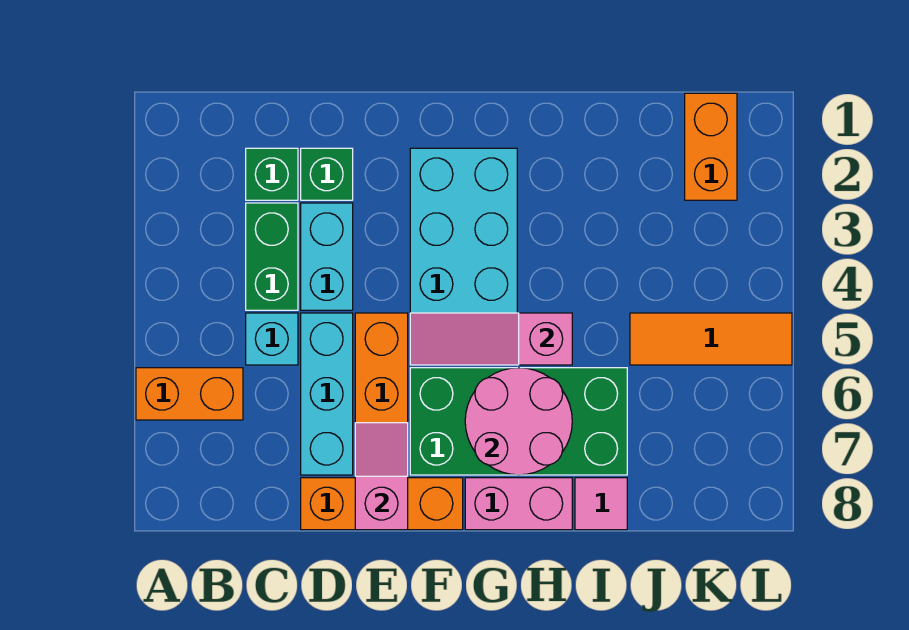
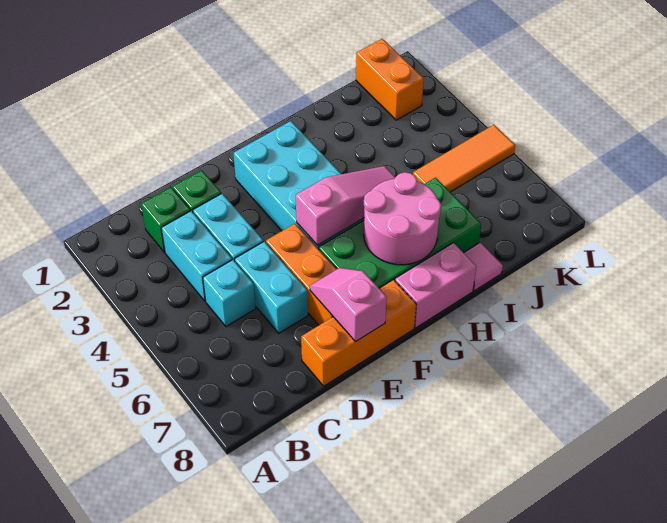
orange 1x2 brick [136,368,243,420] -> none
green 1x2 brick [246,203,298,310] -> cyan 1x2 brick [161,211,232,301]
cyan 1x3 brick [301,313,353,475] -> cyan 1x2 brick [235,241,308,333]
pink 1x3 slope [410,313,572,365] -> pink 1x3 slope turned to [296,166,395,245]

